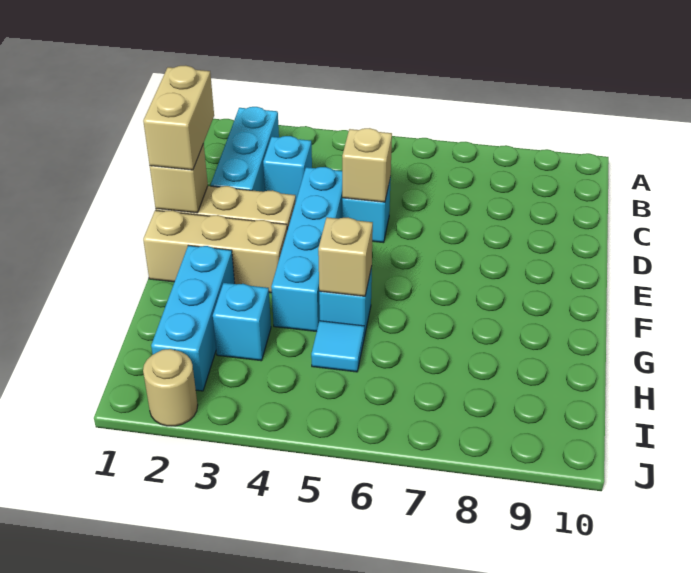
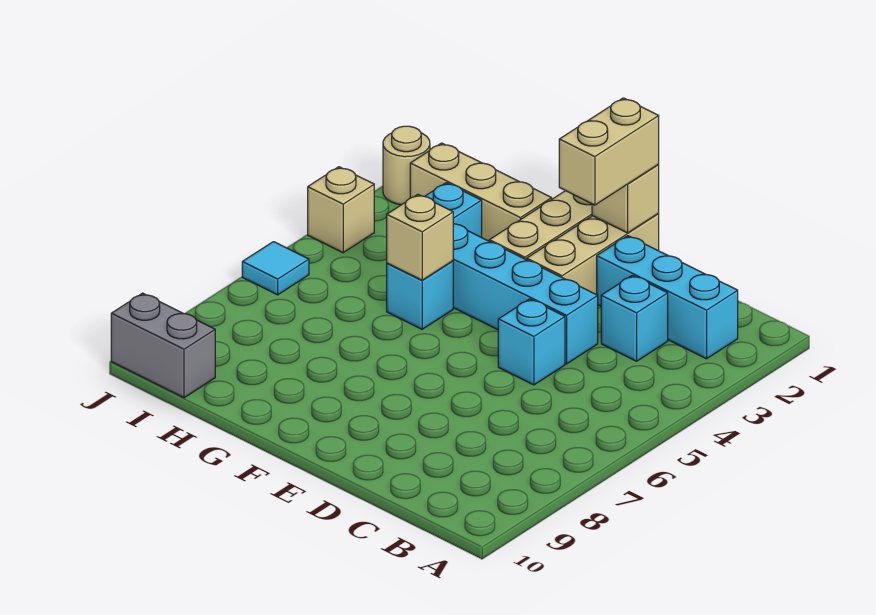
tan 1x2 brick [143,65,214,170] -> tan 1x2 brick turned to [559,98,659,205]
tan 1x1 brick [342,128,392,202] -> tan 1x1 brick moved to [308,167,374,253]
cyan 1x3 brick [151,245,235,391] -> tan 1x3 brick [410,143,552,241]
cyan 1x1 tile [311,321,364,372] -> cyan 1x1 tile moved to [242,242,309,295]
none -> grey 1x2 brick [111,293,215,398]

